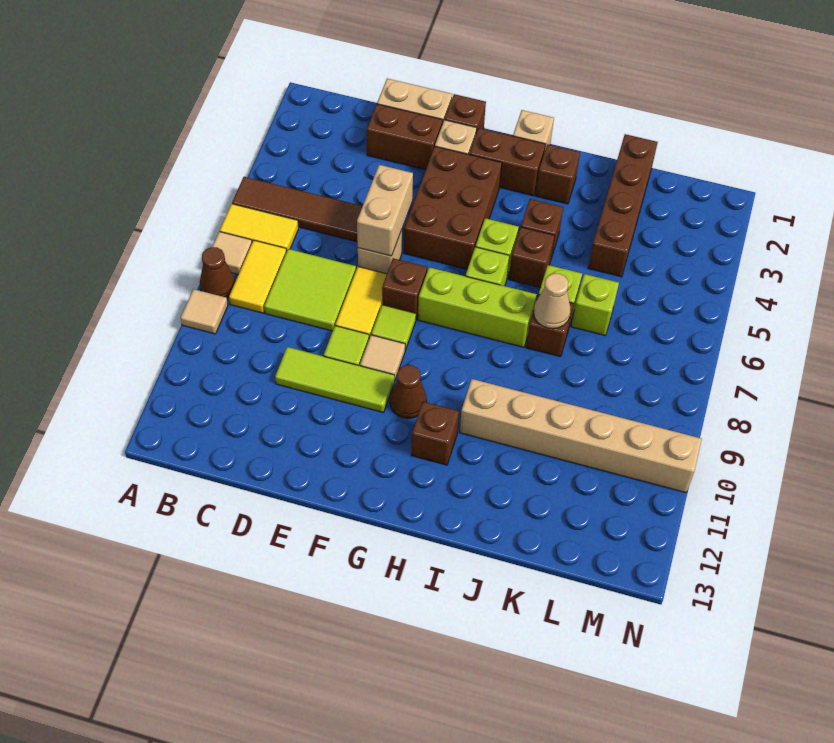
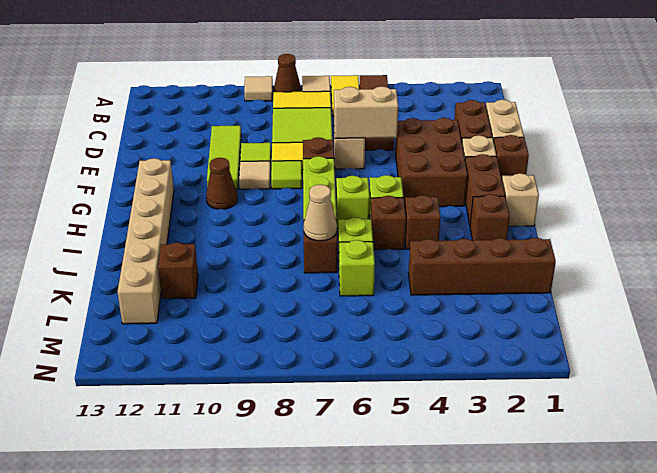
brown 2x3 brick [404,146,502,269] -> brown 2x3 brick turned to [395,118,468,207]
brown 1x1 brick [411,402,459,465] -> brown 1x1 brick moved to [158,243,198,299]
tan 1x6 brick [460,379,702,493] -> tan 1x6 brick moved to [118,158,174,324]

